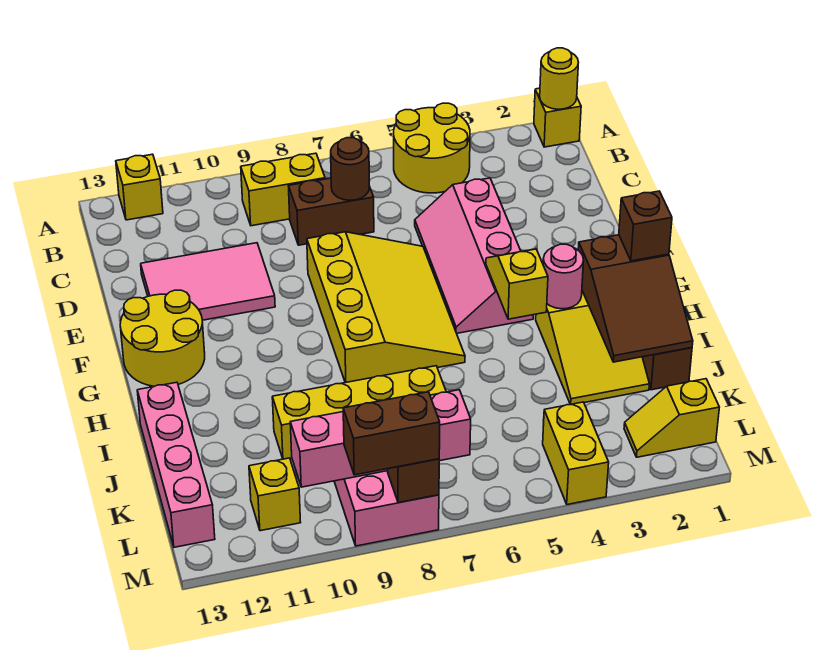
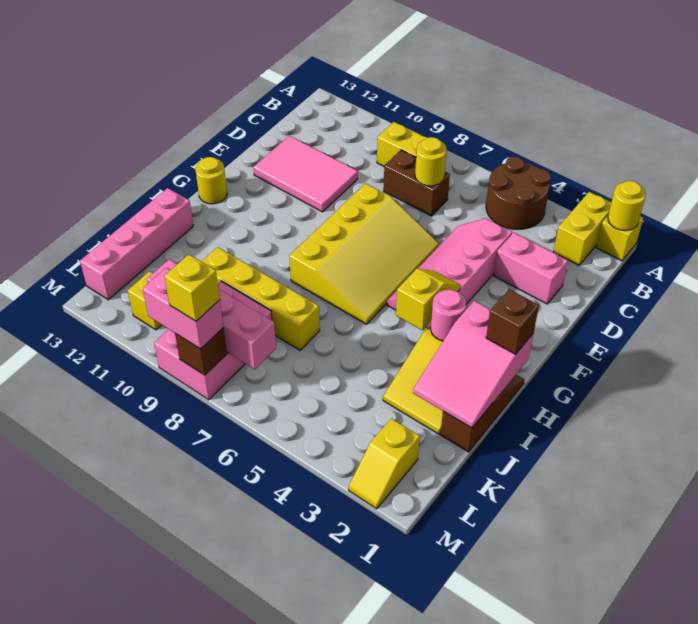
yellow 2x2 round brick [394,103,470,193] -> brown 2x2 round brick [486,157,551,229]
yellow 1x1 brick [116,154,163,220] -> yellow 1x1 brick moved to [164,254,220,321]
brown 1x1 round brick [331,138,369,200] -> yellow 1x1 round brick [415,137,447,186]
none -> pink 1x2 brick [494,233,568,304]
yellow 2x2 round brick [120,290,205,386] -> yellow 1x1 round brick [195,157,227,204]
brown 2x3 slope [578,235,693,362] -> pink 2x3 slope [413,301,534,428]
yellow 1x2 slope [624,379,719,457] -> yellow 1x2 slope turned to [349,419,420,509]
yellow 1x2 brick [543,402,609,505] -> yellow 1x2 brick moved to [553,192,611,265]
brown 1x2 brick [343,392,440,475] -> pink 1x2 brick [143,268,223,349]

